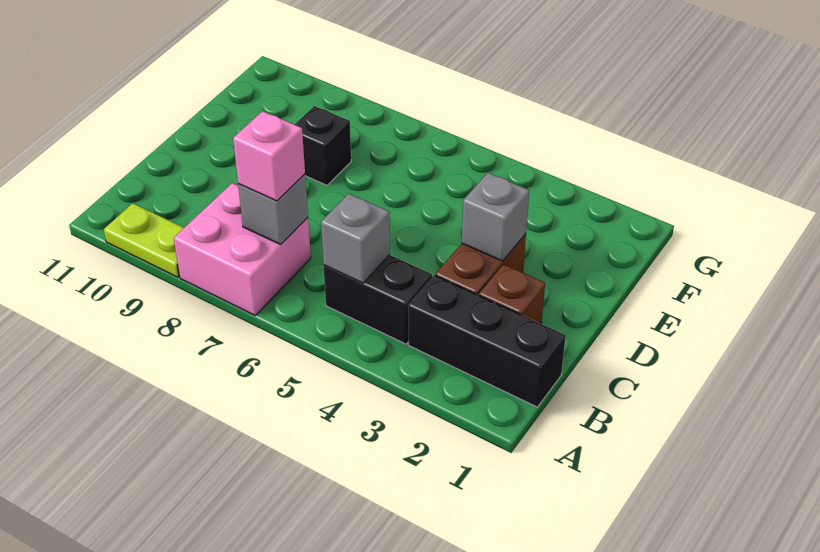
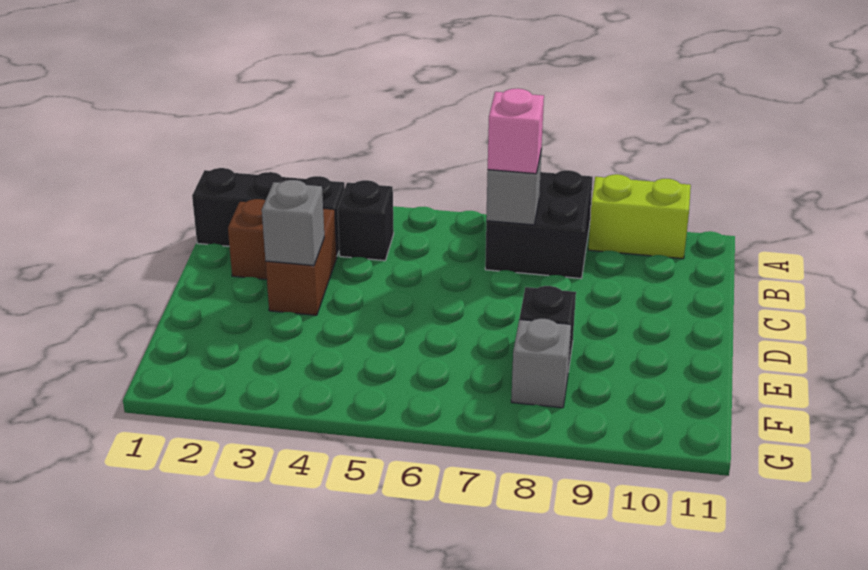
pink 2x2 brick [174,183,311,315] -> black 2x2 brick [485,170,593,279]
lime 1x2 plate [104,203,184,277] -> lime 1x2 brick [588,174,691,259]
black 1x2 brick [324,255,432,344] -> black 1x1 brick [338,180,394,261]
grey 1x1 brick [321,194,390,283] -> grey 1x1 brick moved to [511,319,571,408]

